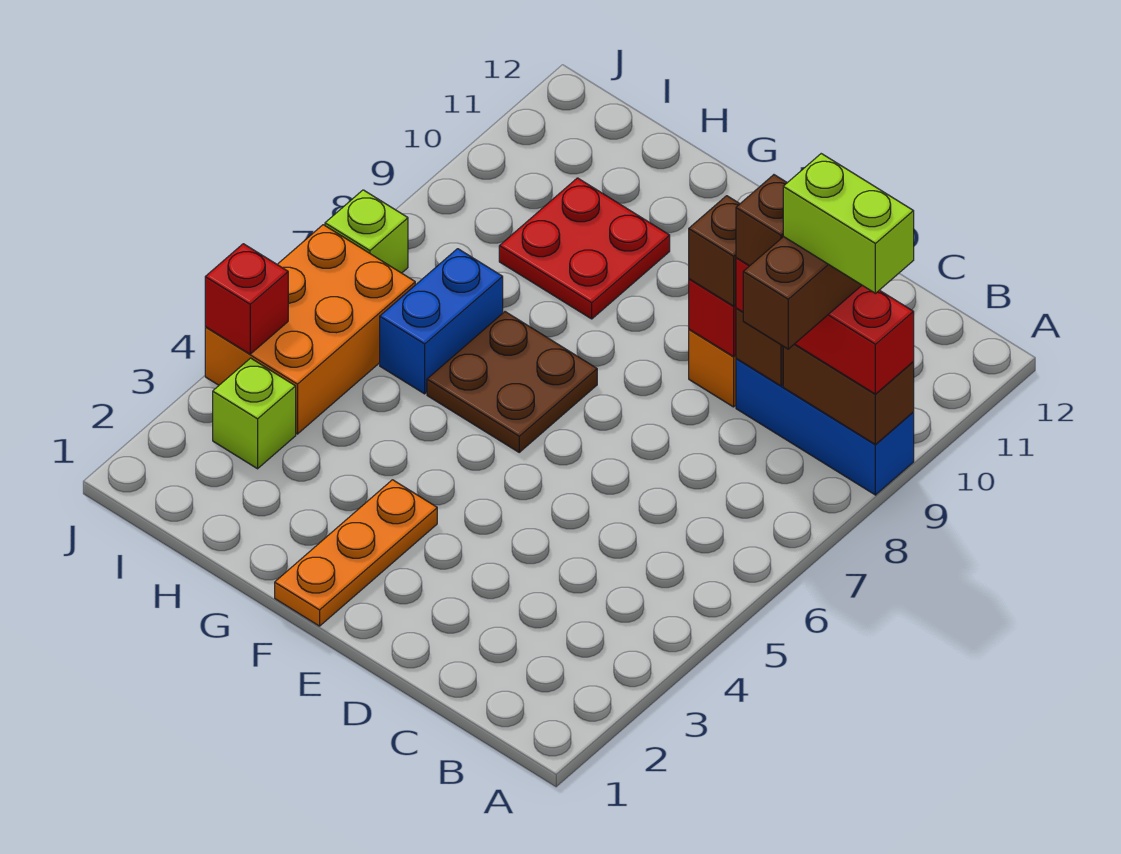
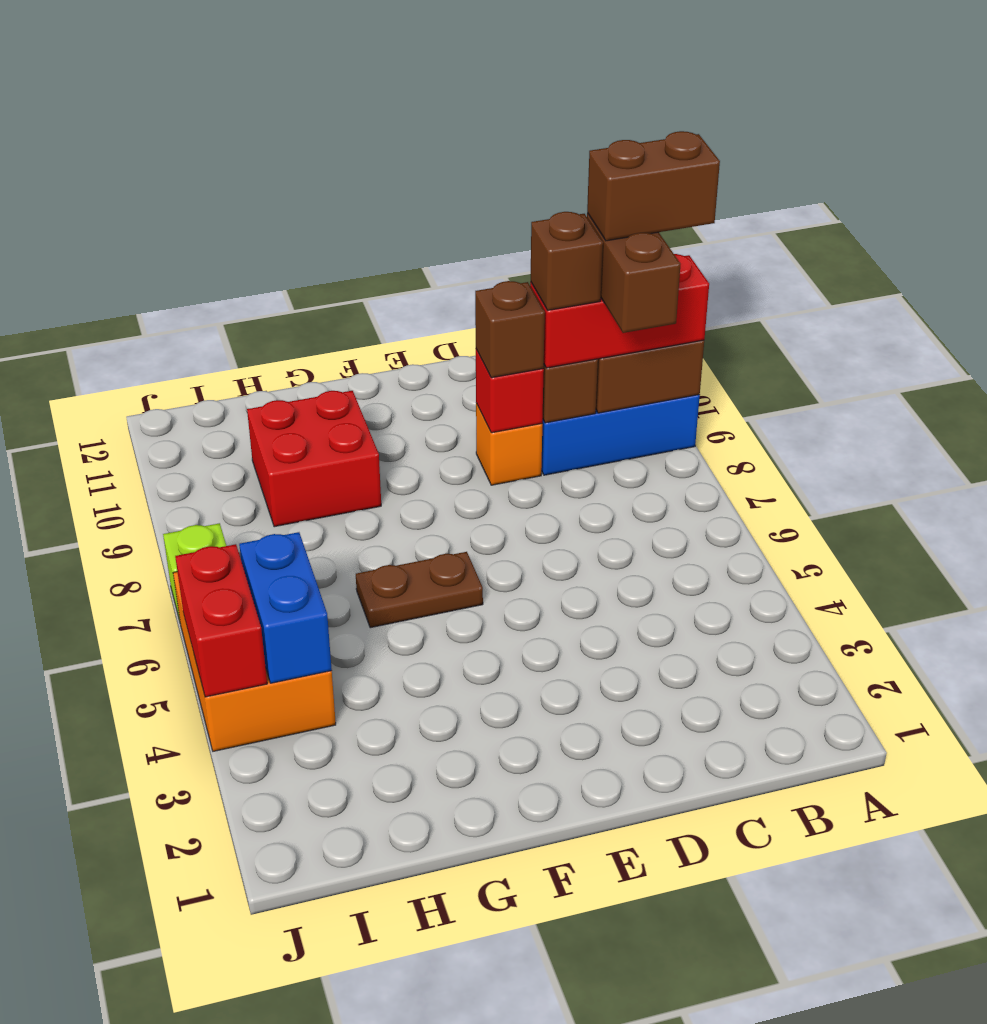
lime 1x2 brick [783,154,914,293] -> brown 1x2 brick [587,131,720,241]
orange 1x3 plate [275,480,437,626] -> none
brown 2x2 plate [427,312,597,452] -> brown 1x2 plate [356,552,483,628]
red 2x2 plate [499,178,670,319] -> red 2x2 brick [247,391,381,527]
blue 1x2 brick [380,249,503,394] -> blue 1x2 brick moved to [239,532,332,683]
lime 1x1 brick [213,358,296,469] -> none
red 1x1 brick [205,244,288,354] -> red 1x2 brick [175,544,267,697]

